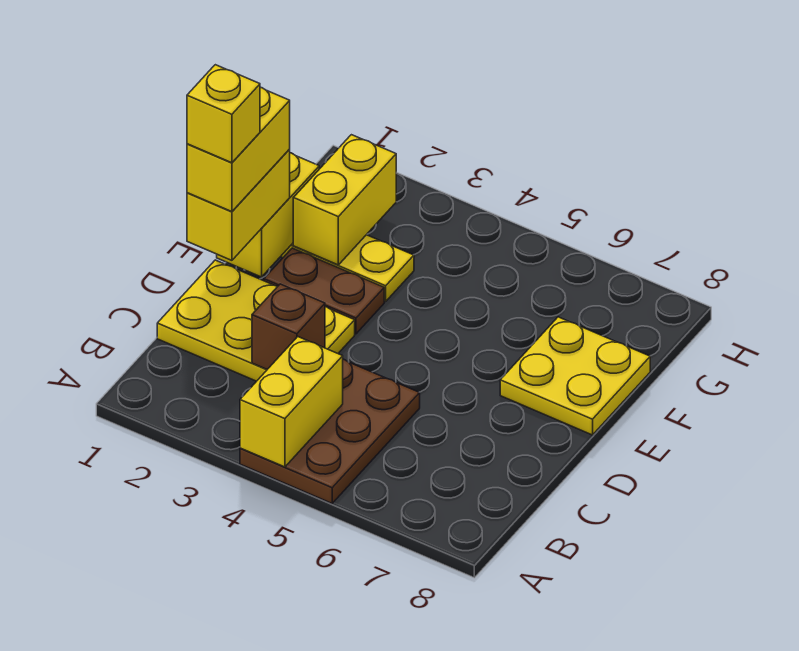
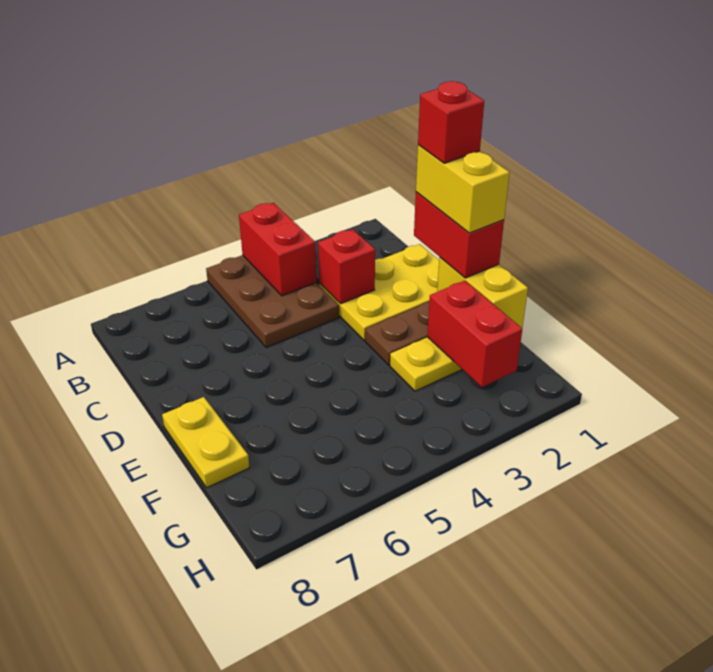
yellow 1x2 brick [240,337,343,467] -> red 1x2 brick [239,203,316,296]
brown 1x1 brick [252,284,325,369] -> red 1x1 brick [318,229,375,304]
yellow 1x2 brick [187,149,290,260] -> red 1x2 brick [414,192,504,278]
yellow 1x1 brick [187,65,260,163] -> red 1x1 brick [418,81,484,163]
yellow 2x2 plate [500,317,650,435] -> yellow 1x2 plate [162,397,249,487]
yellow 1x2 brick [293,135,396,265] -> red 1x2 brick [427,281,522,387]

